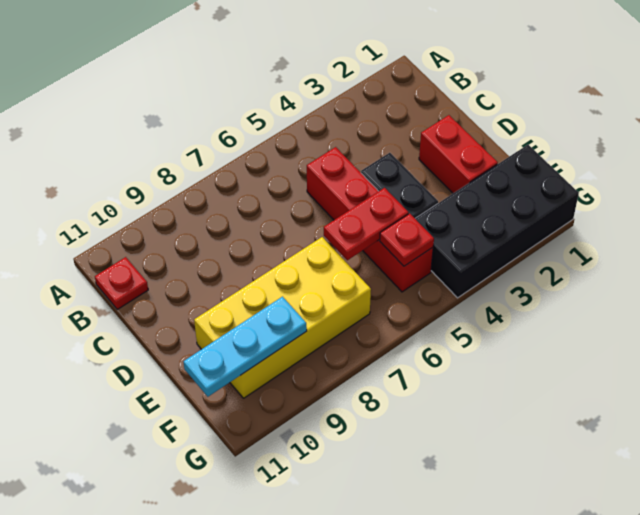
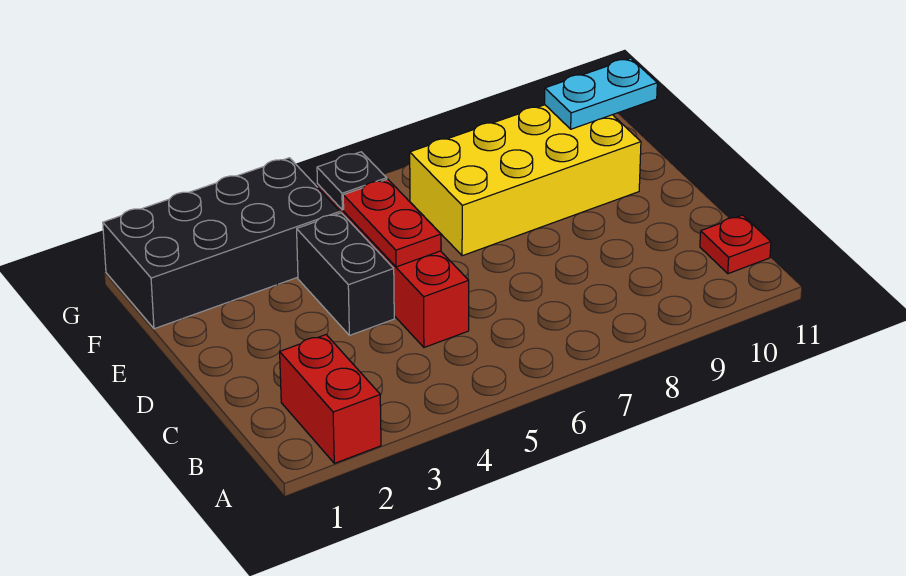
red 1x2 brick [419,115,498,193] -> red 1x2 brick moved to [280,335,381,463]
red 1x2 plate [324,188,409,260] -> red 1x2 plate turned to [343,179,441,267]
red 1x1 plate [380,214,434,266] -> black 1x1 plate [317,152,387,210]
cyan 1x3 plate [184,297,307,397] -> cyan 1x2 plate [545,58,657,129]

